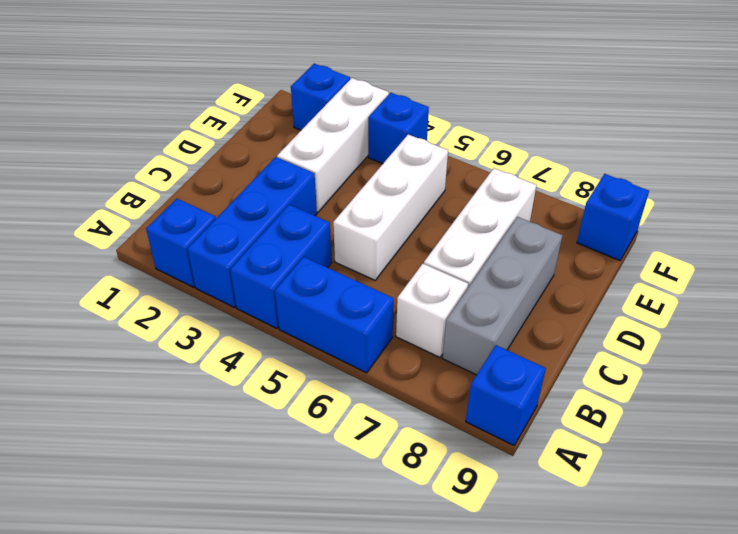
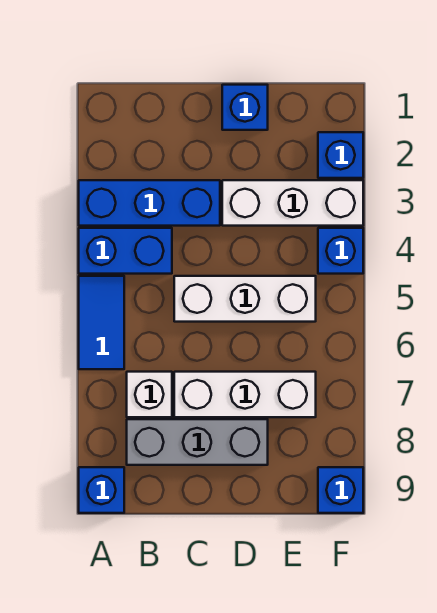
blue 1x1 brick [146,199,216,287] -> blue 1x1 brick moved to [222,85,268,130]
blue 1x2 brick [275,257,394,373] -> blue 1x2 tile [79,276,124,369]

